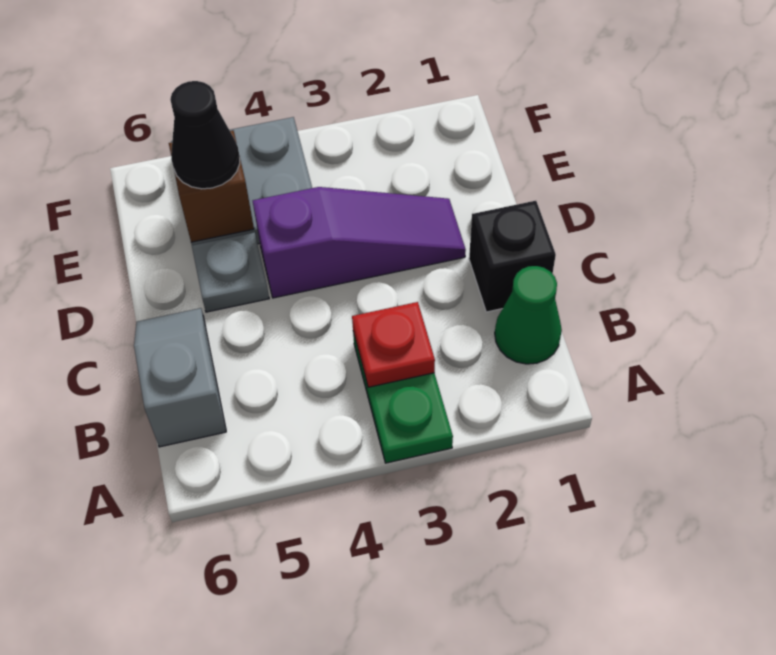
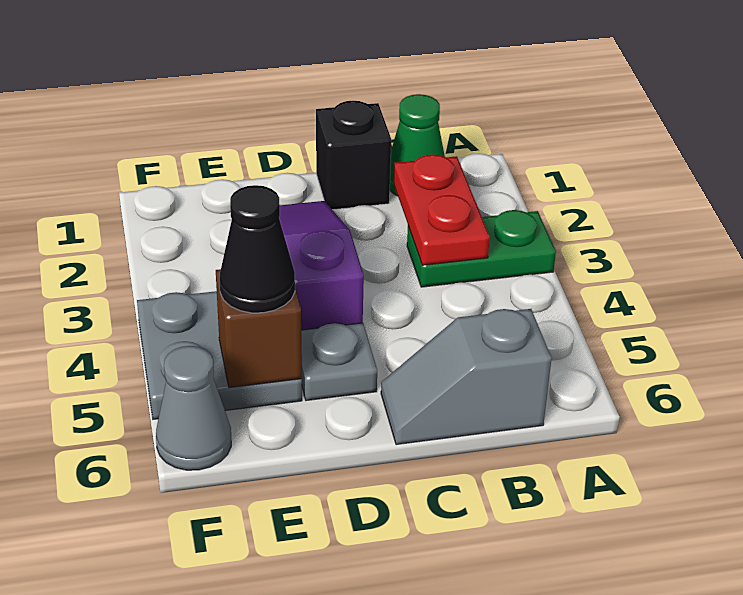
red 1x1 plate [352,302,435,387] -> red 1x2 plate [394,155,490,265]
none -> grey 1x1 cone [156,346,231,470]

